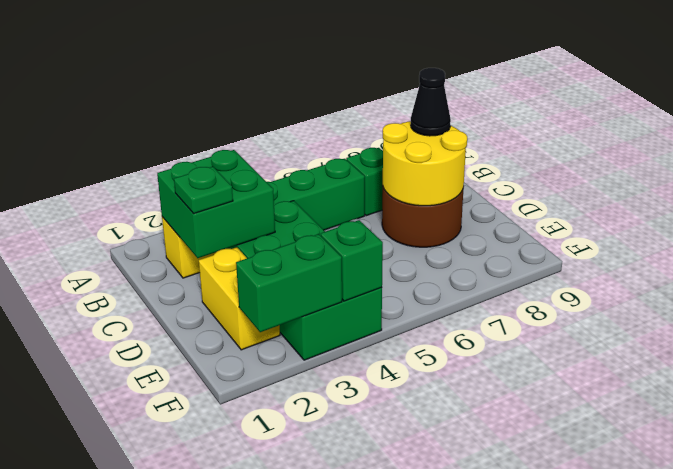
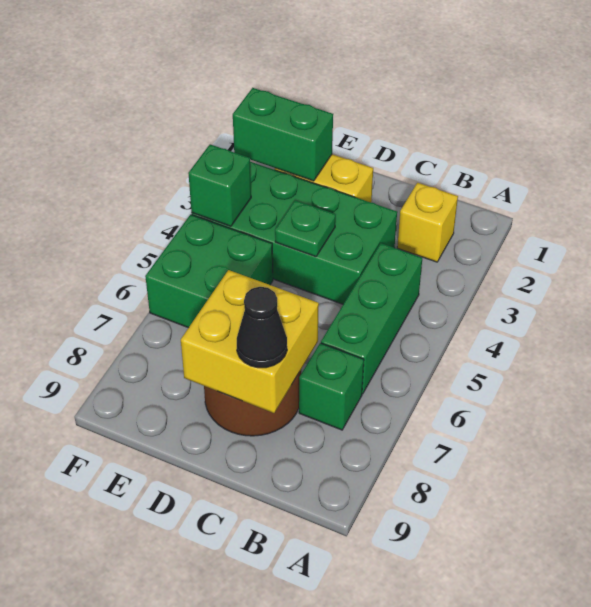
green 2x2 brick [157,150,275,258] -> green 2x2 brick moved to [145,214,273,328]
green 1x1 plate [174,167,233,214] -> green 1x1 plate moved to [275,200,336,257]
yellow 2x2 round brick [383,121,467,206] -> yellow 2x2 brick [181,270,319,413]
green 1x2 brick [236,234,342,332] -> green 1x2 brick turned to [233,88,333,181]

